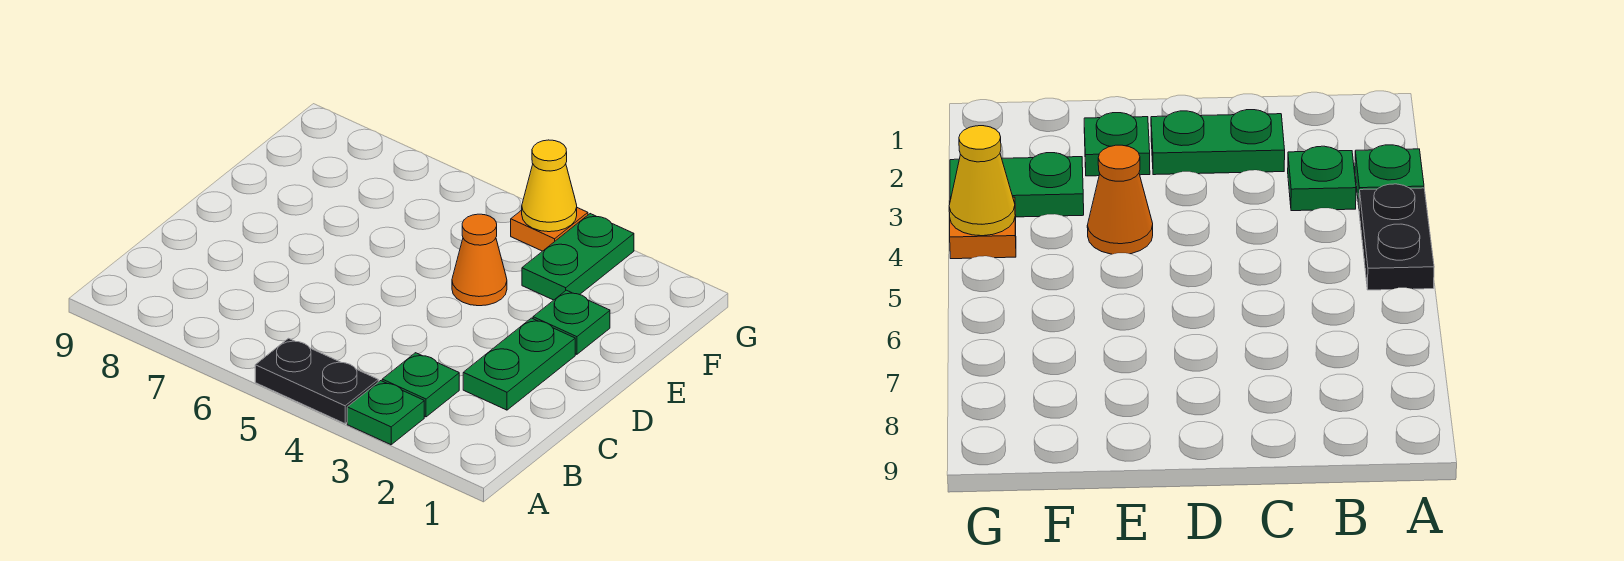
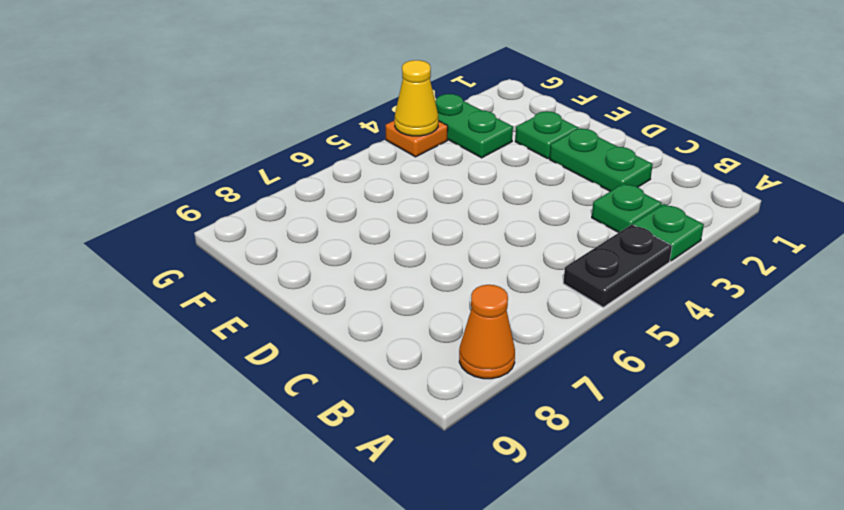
orange 1x1 cone [452,214,507,306] -> orange 1x1 cone moved to [459,285,515,379]

